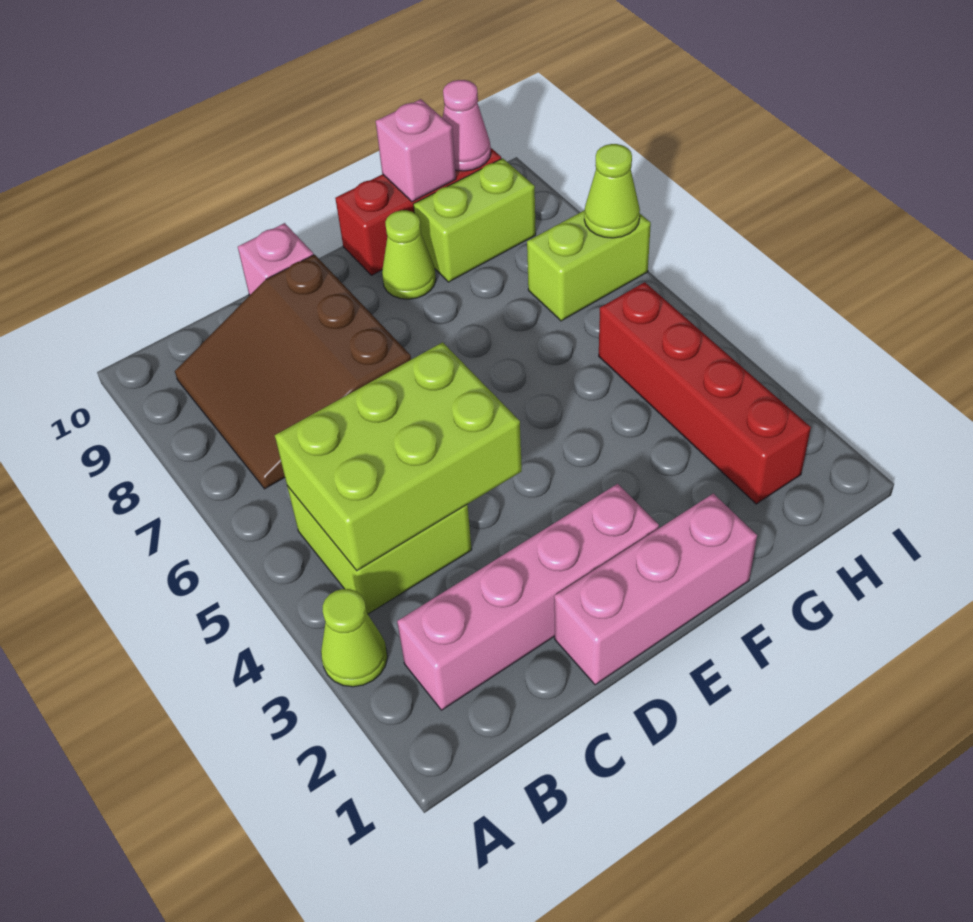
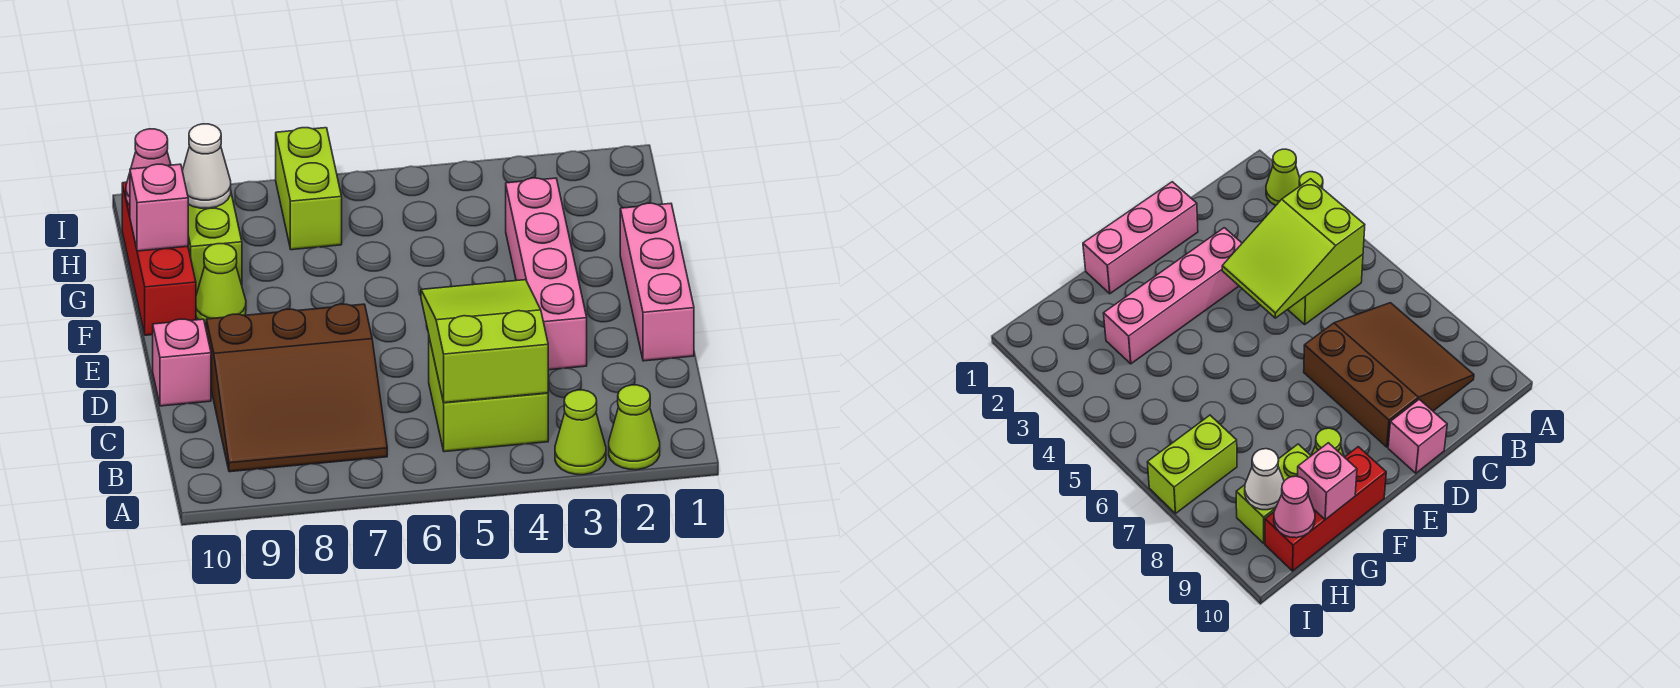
pink 1x4 brick [397,484,659,710] -> pink 1x4 brick moved to [506,178,587,370]
lime 2x3 brick [275,342,522,571] -> lime 2x3 slope [421,280,548,403]
red 1x4 brick [599,282,811,504] -> none
none -> white 1x1 cone [182,124,231,208]
lime 1x1 cone [584,144,640,238] -> lime 1x1 cone moved to [609,385,660,470]

